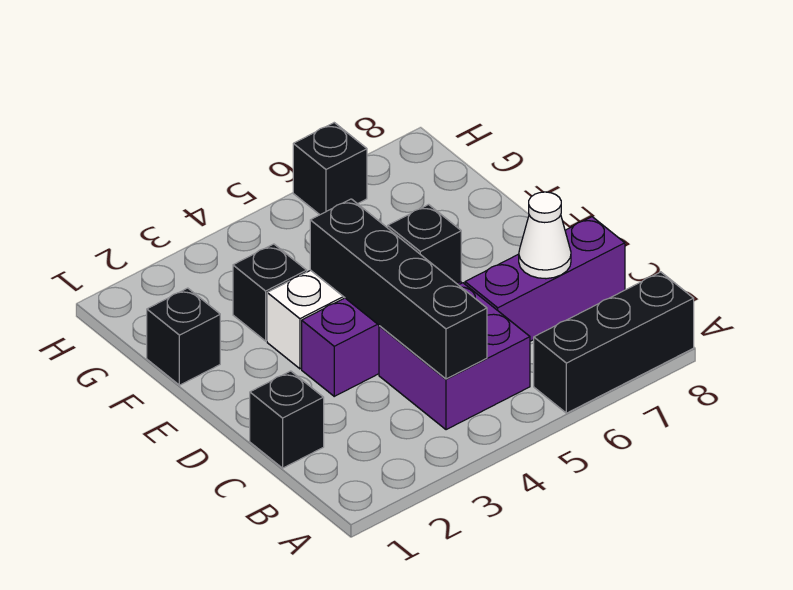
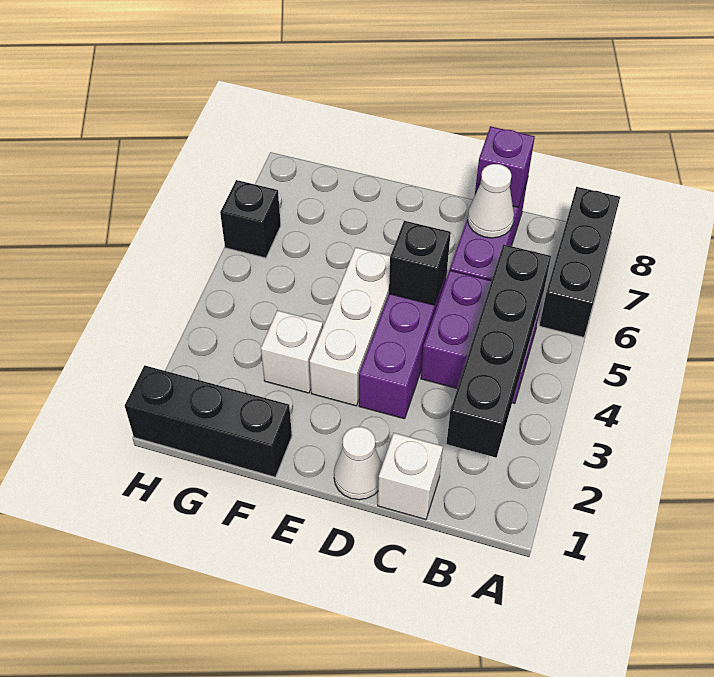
black 1x4 brick [310,199,487,379] -> black 1x4 brick turned to [446,244,551,458]
black 1x1 brick [250,371,324,468] -> white 1x1 brick [378,433,443,519]
none -> purple 1x1 brick [475,126,535,207]
none -> white 1x1 cone [334,427,382,500]
black 1x1 brick [147,288,220,385] -> black 1x3 brick [125,365,292,477]
black 1x1 brick [233,244,307,341] -> white 1x1 brick [261,310,323,393]

